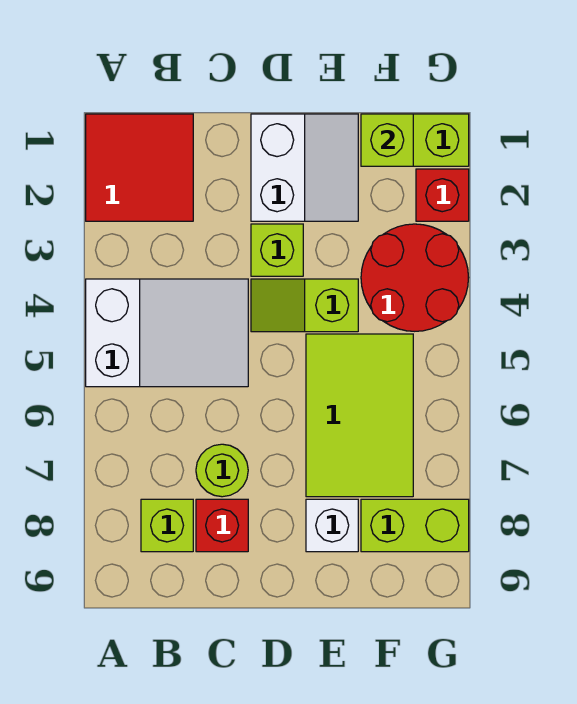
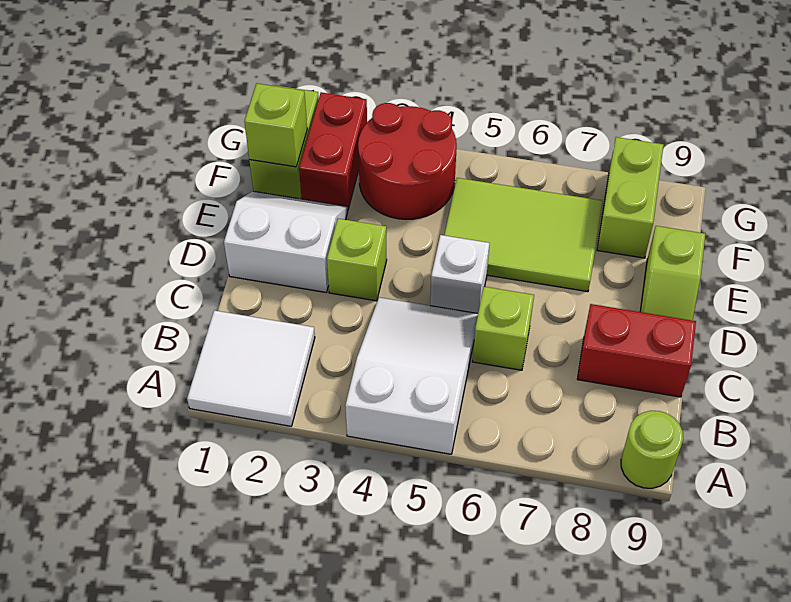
red 2x2 tile [86,114,193,221] -> white 2x2 tile [187,310,315,426]
lime 1x1 brick [141,499,193,552] -> lime 1x1 brick moved to [472,287,534,370]
lime 1x1 round brick [196,444,248,497] -> lime 1x1 round brick moved to [621,411,683,488]
red 1x1 brick [196,499,248,552] -> red 1x2 brick [577,304,696,397]
lime 1x2 slope [251,279,358,332] -> lime 1x2 slope moved to [640,226,705,321]
white 1x1 brick [306,499,358,552] -> white 1x1 brick moved to [430,235,490,314]
red 1x1 brick [416,169,469,221] -> red 1x2 brick [299,92,367,211]

